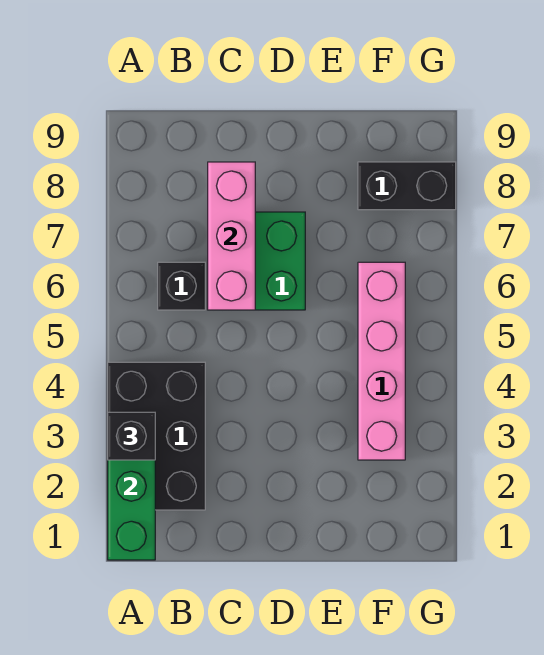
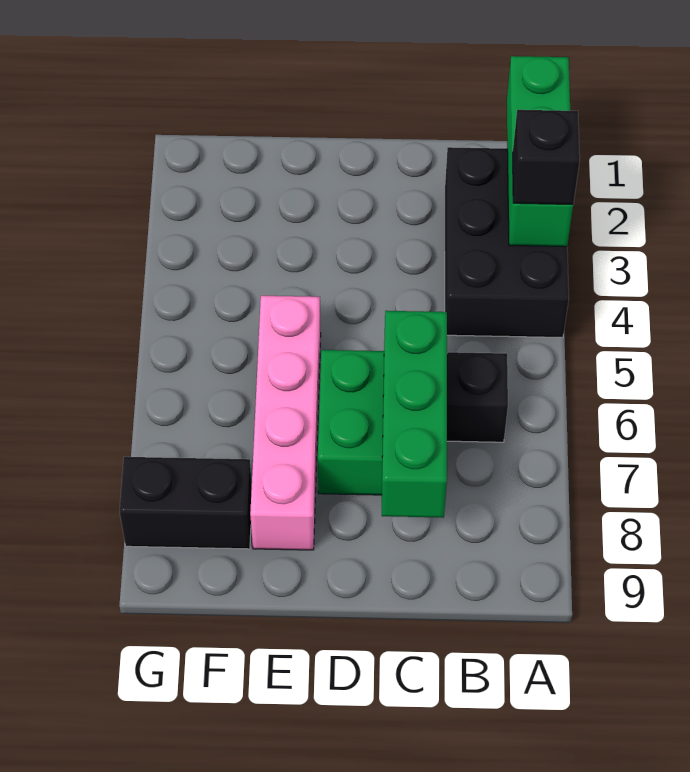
pink 1x3 brick [208,162,255,310] -> green 1x3 brick [382,311,447,518]
pink 1x4 brick [358,262,405,460] -> pink 1x4 brick moved to [250,296,321,550]

